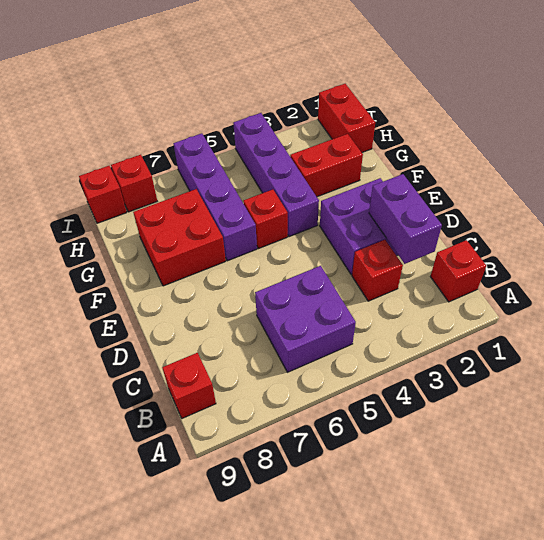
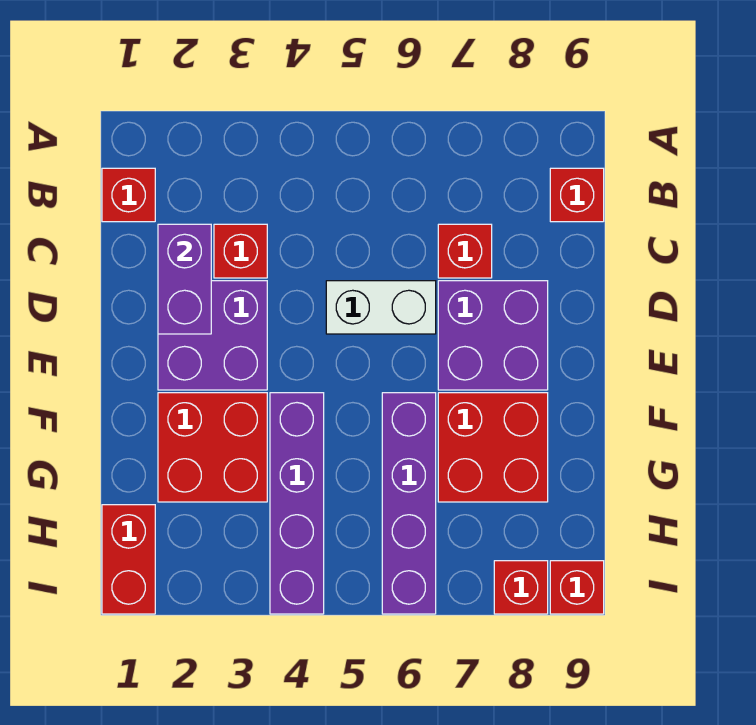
purple 2x2 brick [255,266,356,372] -> purple 2x2 brick moved to [438,281,548,390]
none -> white 1x2 brick [326,281,436,334]
red 1x1 brick [243,189,288,248] -> red 1x1 brick moved to [438,224,492,278]
red 1x2 brick [290,134,363,197] -> red 2x2 brick [158,393,267,502]

